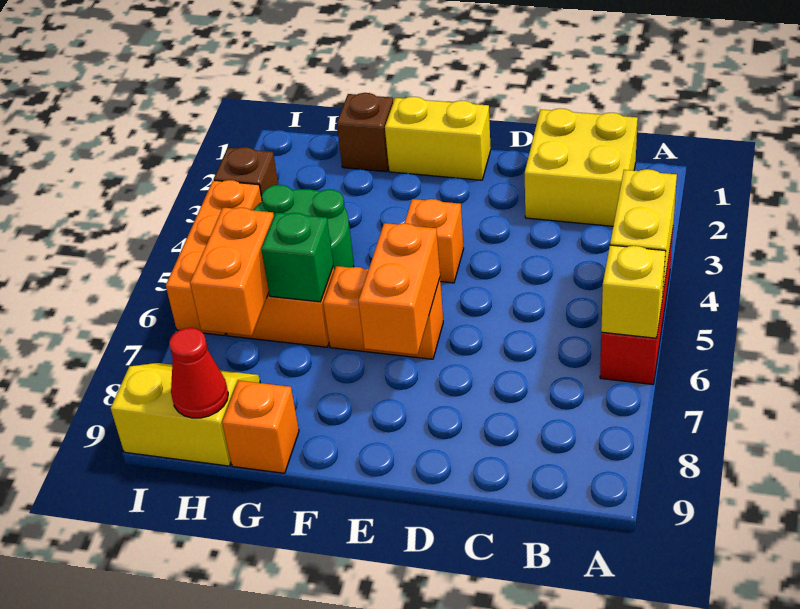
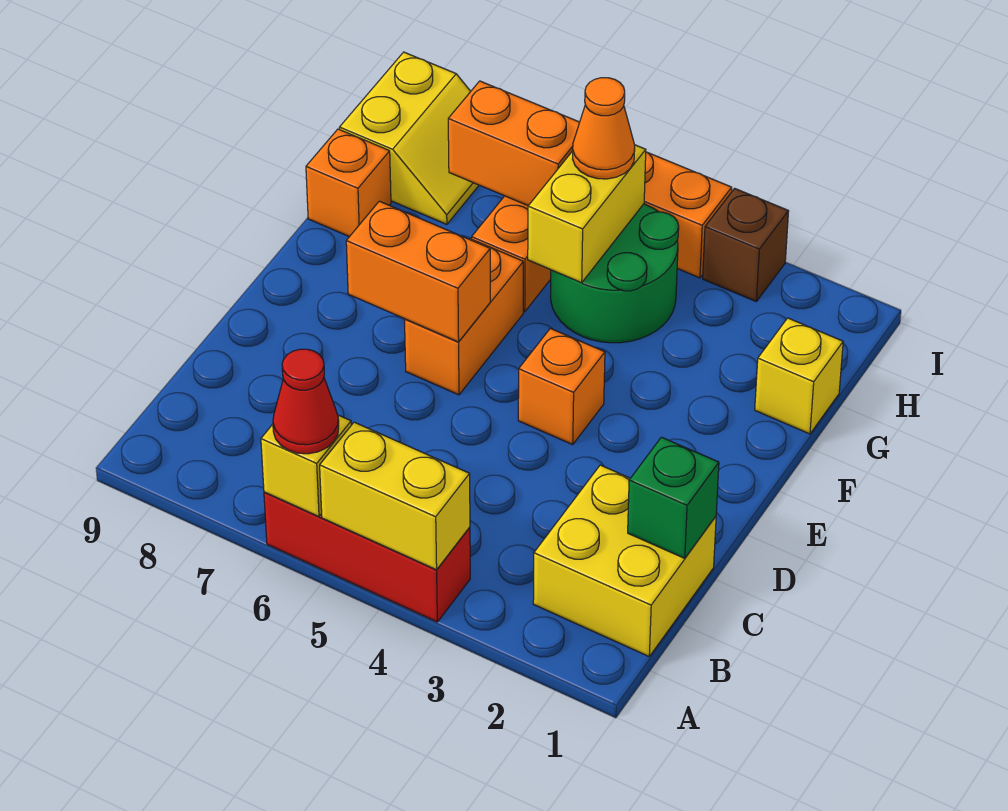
yellow 1x2 brick [385,97,491,180] -> yellow 1x2 brick moved to [528,145,646,283]
brown 1x1 brick [337,93,393,172] -> yellow 1x1 brick [755,318,843,434]
green 1x1 brick [261,213,333,302] -> green 1x1 brick moved to [628,437,719,558]
none -> orange 1x1 cone [573,78,635,179]
red 1x1 cone [169,328,228,418] -> red 1x1 cone moved to [273,349,339,454]

